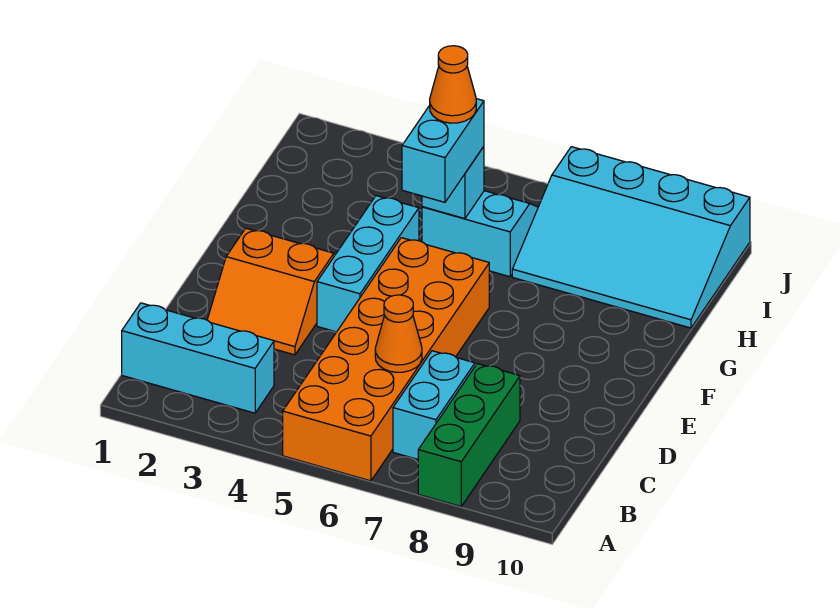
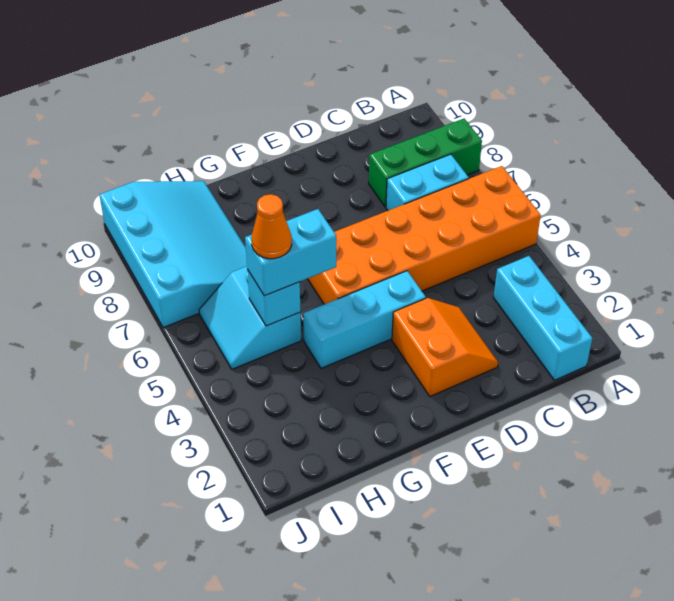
orange 1x1 cone [375,295,422,372] -> none

